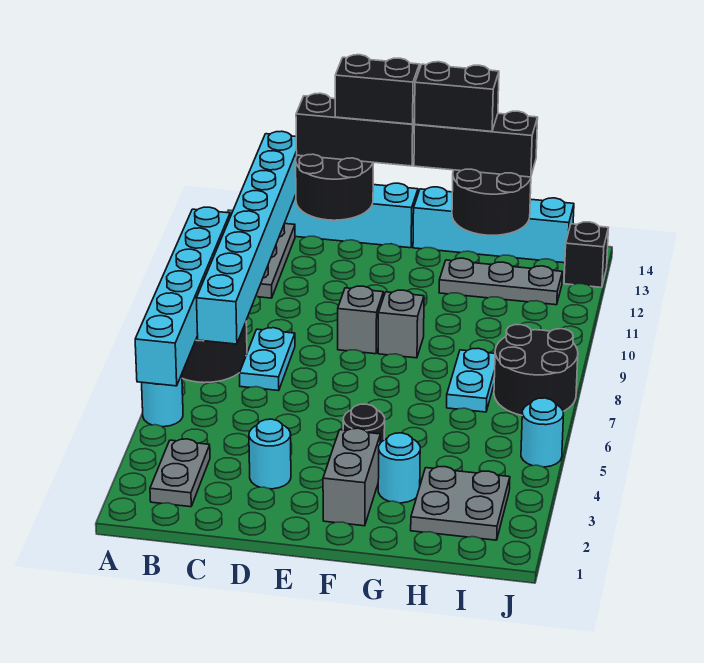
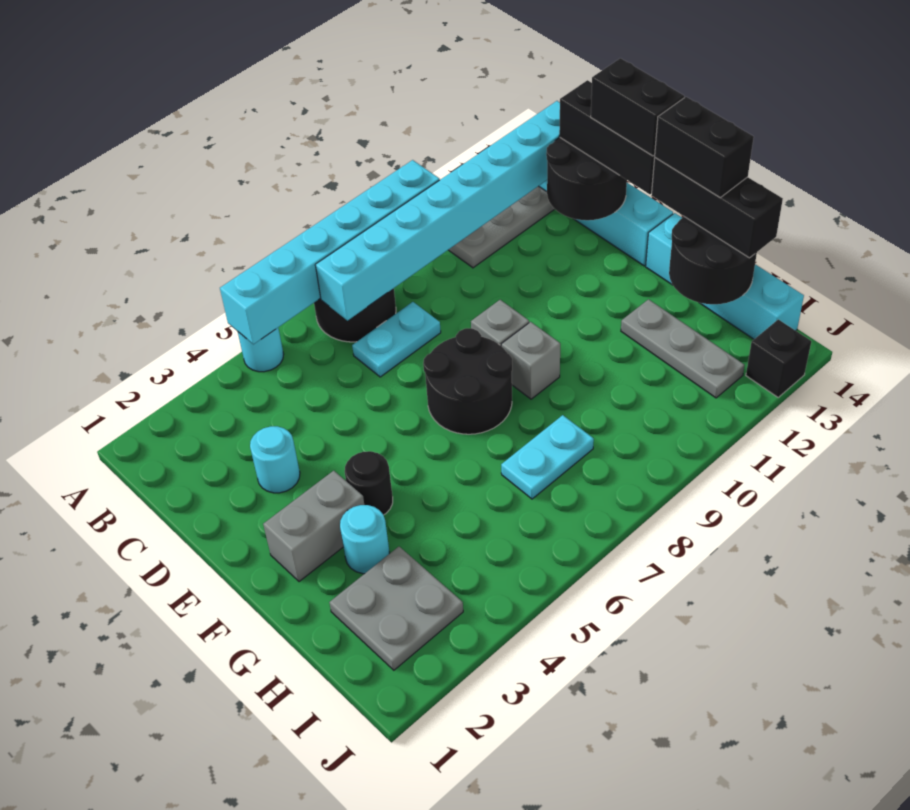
grey 1x2 plate [150,439,210,507] -> none
black 2x2 round brick [494,325,578,415] -> black 2x2 round brick moved to [423,328,512,434]
cyan 1x1 round brick [521,398,563,467] -> none

